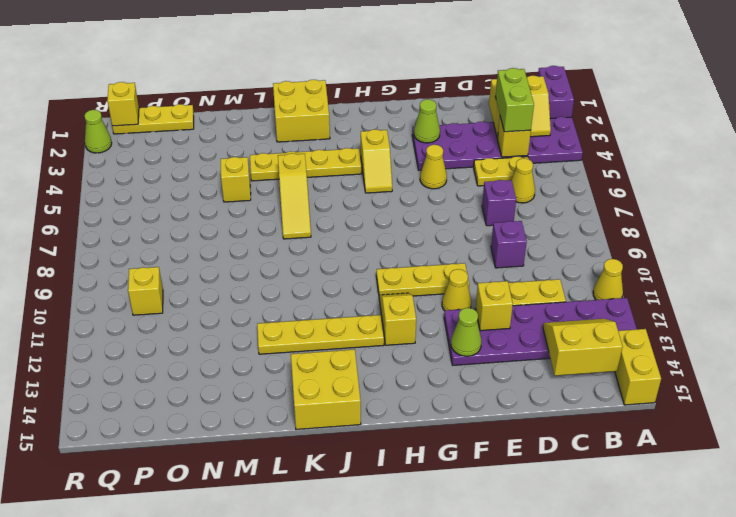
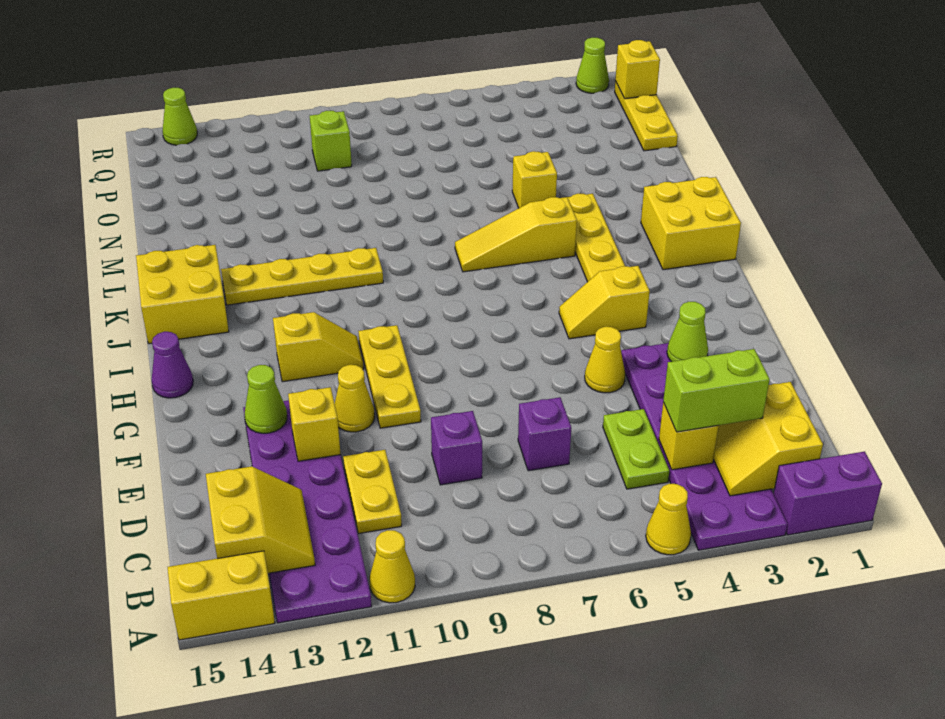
yellow 1x2 plate [474,156,529,186] -> lime 1x2 plate [603,409,669,489]
yellow 1x1 cone [512,158,535,203] -> yellow 1x1 cone moved to [646,484,691,555]
none -> purple 1x1 cone [152,332,193,398]
yellow 1x4 plate [257,315,384,354] -> yellow 1x4 plate turned to [221,248,383,305]
yellow 1x1 brick [128,267,163,315] -> lime 1x1 brick [310,111,352,171]
none -> lime 1x1 cone [163,88,197,145]

